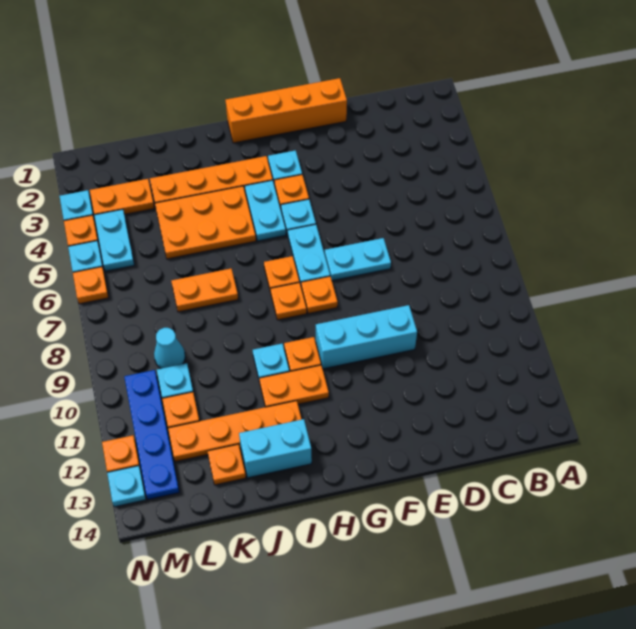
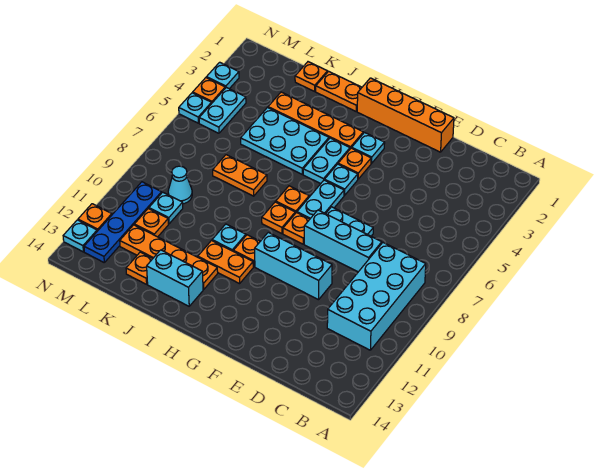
none -> cyan 2x4 brick [327,243,426,350]
none -> cyan 1x3 brick [304,210,382,272]
orange 2x3 plate [155,186,256,259] -> cyan 2x3 plate [241,108,329,174]
orange 1x2 plate [90,179,154,215] -> orange 1x2 plate moved to [316,71,362,111]
orange 1x1 plate [73,267,109,304] -> orange 1x1 plate moved to [295,62,328,91]

